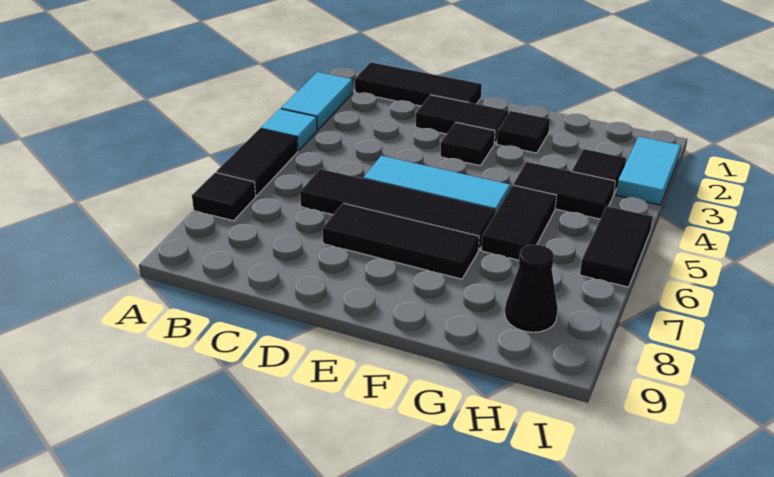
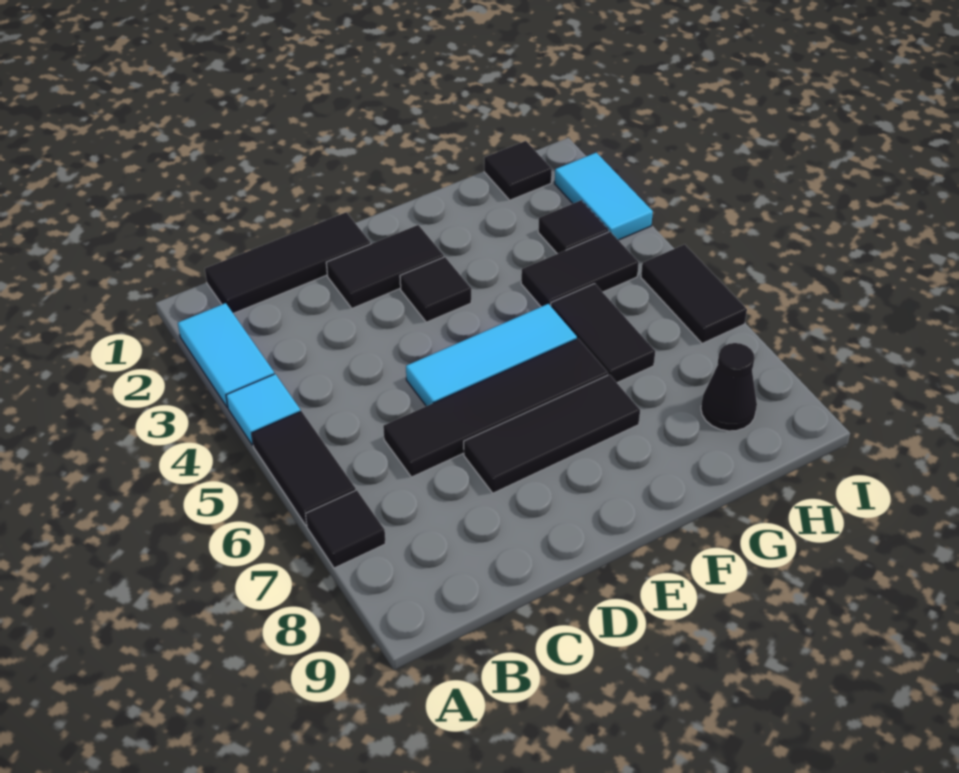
black 1x1 tile [497,111,550,153] -> black 1x1 tile moved to [484,141,552,200]

